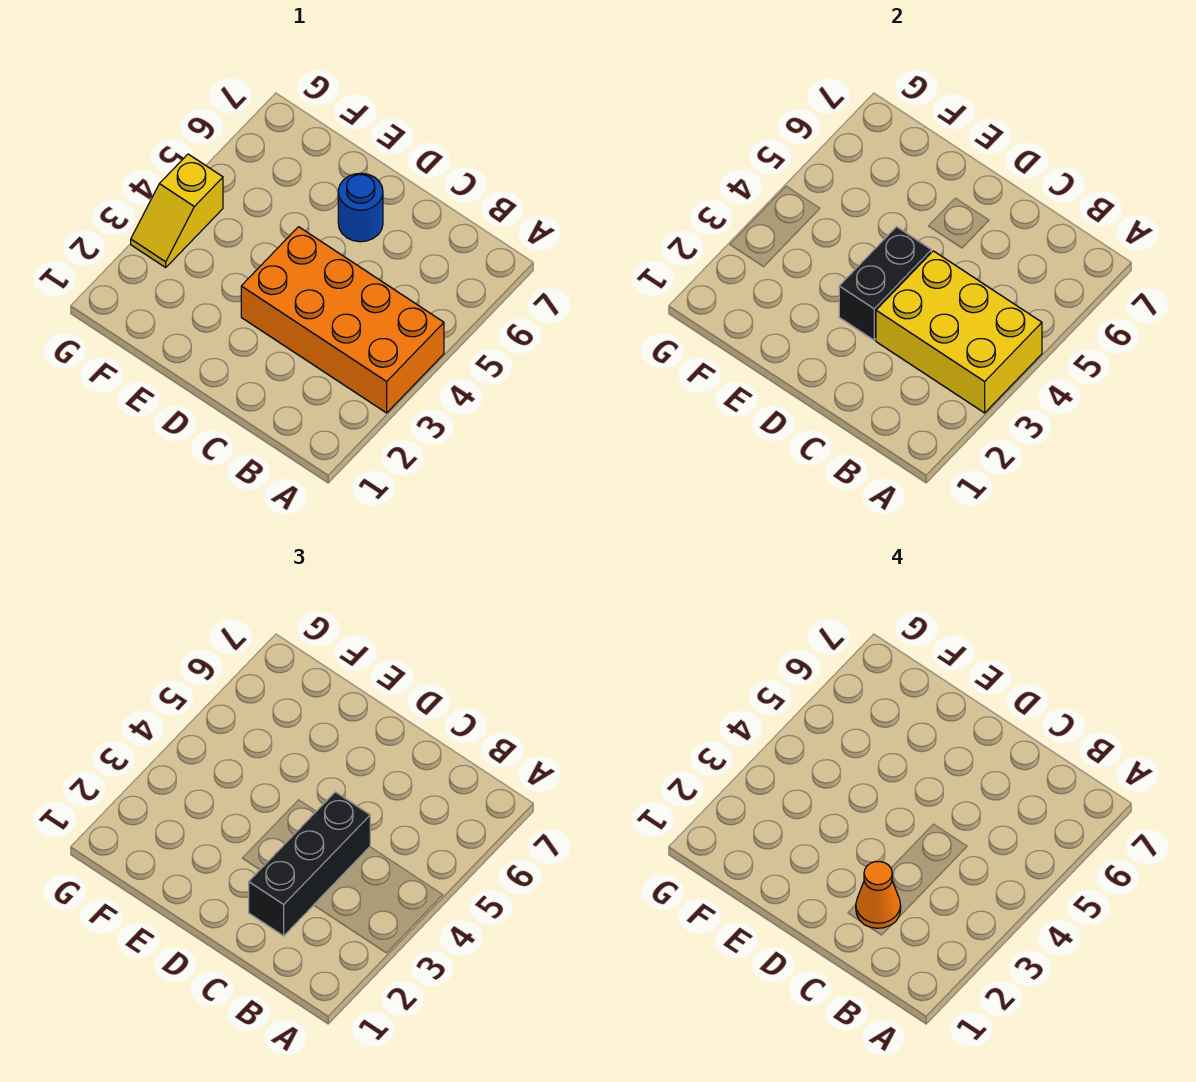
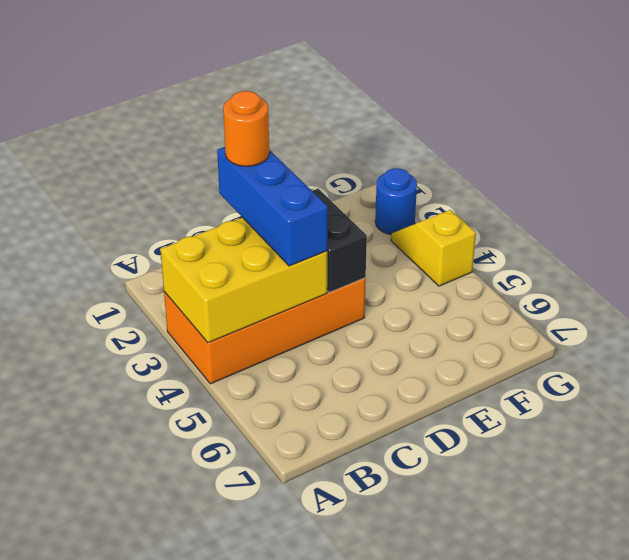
black 1x3 brick [249,792,370,936] -> blue 1x3 brick [217,147,328,266]
orange 1x1 cone [856,862,901,928] -> orange 1x1 round brick [223,91,269,166]
blue 1x1 round brick [338,173,383,242] -> blue 1x1 round brick moved to [375,168,417,234]

